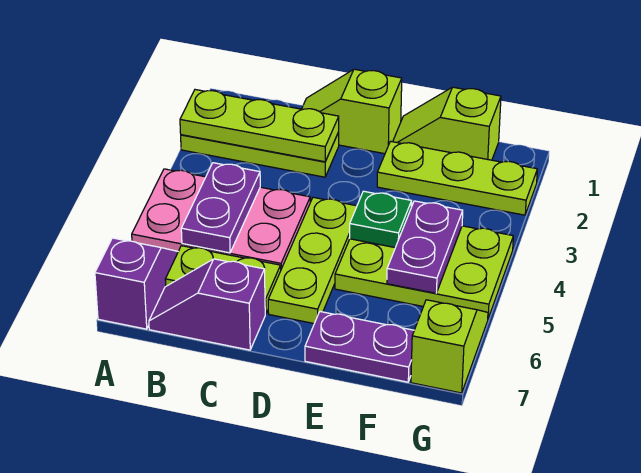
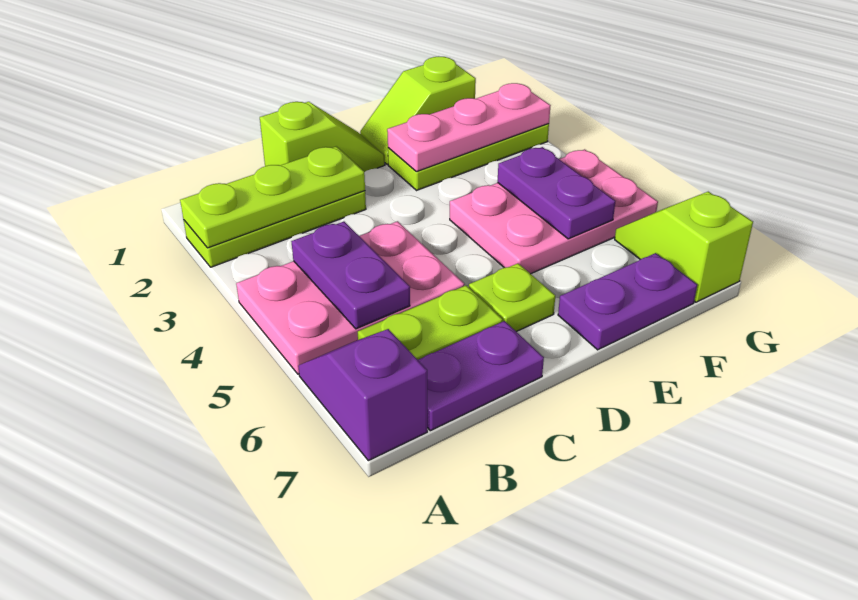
purple 1x2 slope [149,259,265,350] -> purple 1x2 plate [418,321,544,431]
lime 1x2 slope [302,69,402,154] -> lime 1x2 slope turned to [260,102,385,172]
lime 1x3 plate [268,197,357,324] -> lime 1x1 plate [469,263,555,332]
none -> pink 1x3 plate [387,83,551,172]
lime 2x3 plate [335,226,513,318] -> pink 2x3 plate [450,149,658,274]
green 1x1 plate [350,191,412,248] -> none

